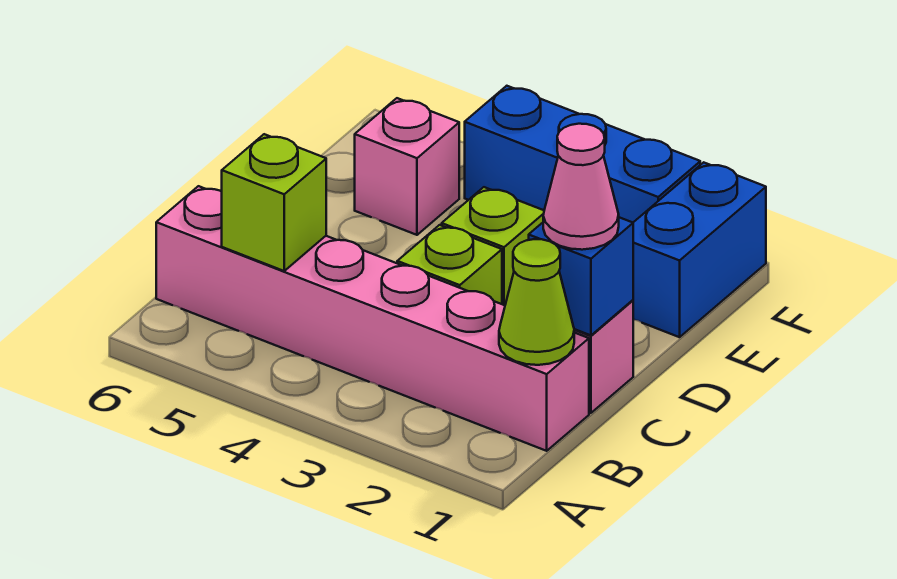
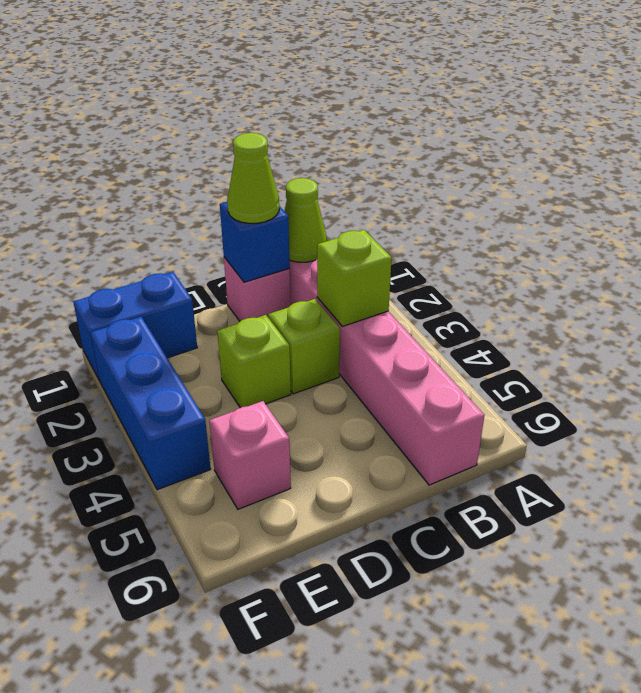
lime 1x1 brick [222,134,326,271] -> lime 1x1 brick moved to [317,230,392,326]
pink 1x1 cone [543,124,619,250] -> lime 1x1 cone [227,133,279,223]

